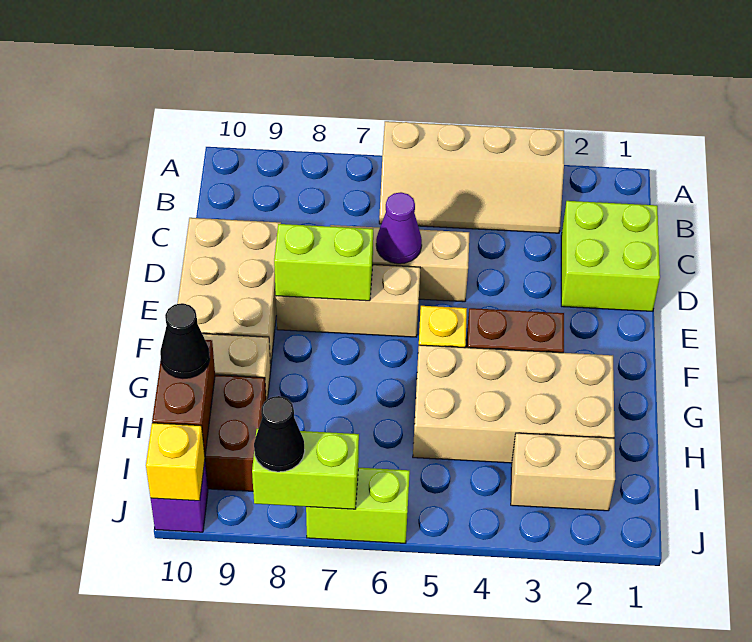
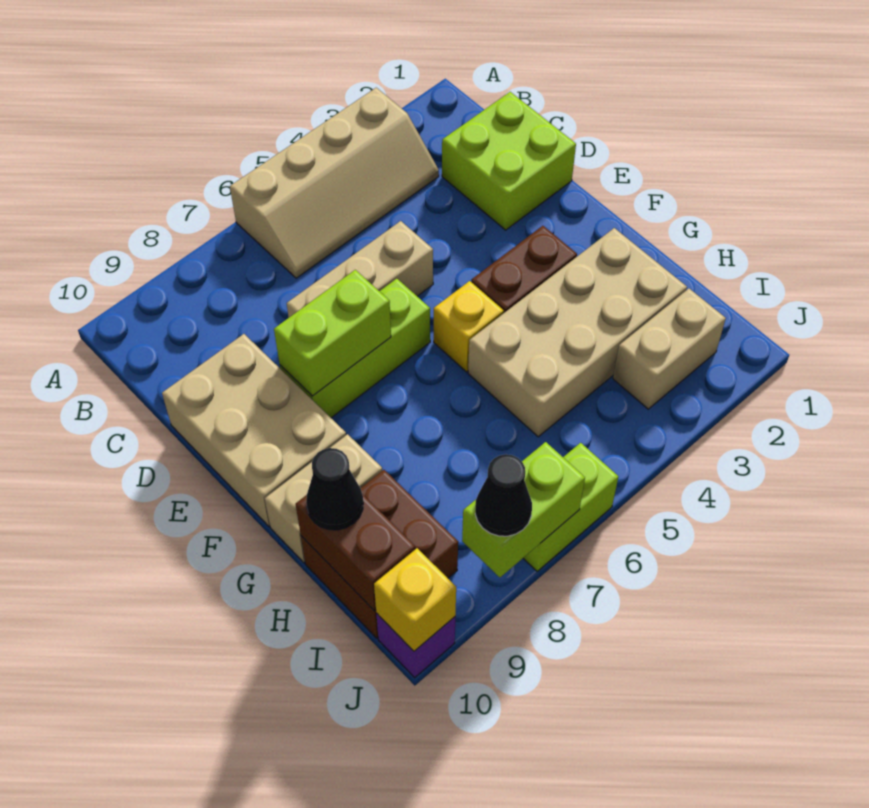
purple 1x1 cone [376,192,422,264] -> none
tan 1x3 brick [276,265,420,337] -> lime 1x3 brick [280,279,430,418]

